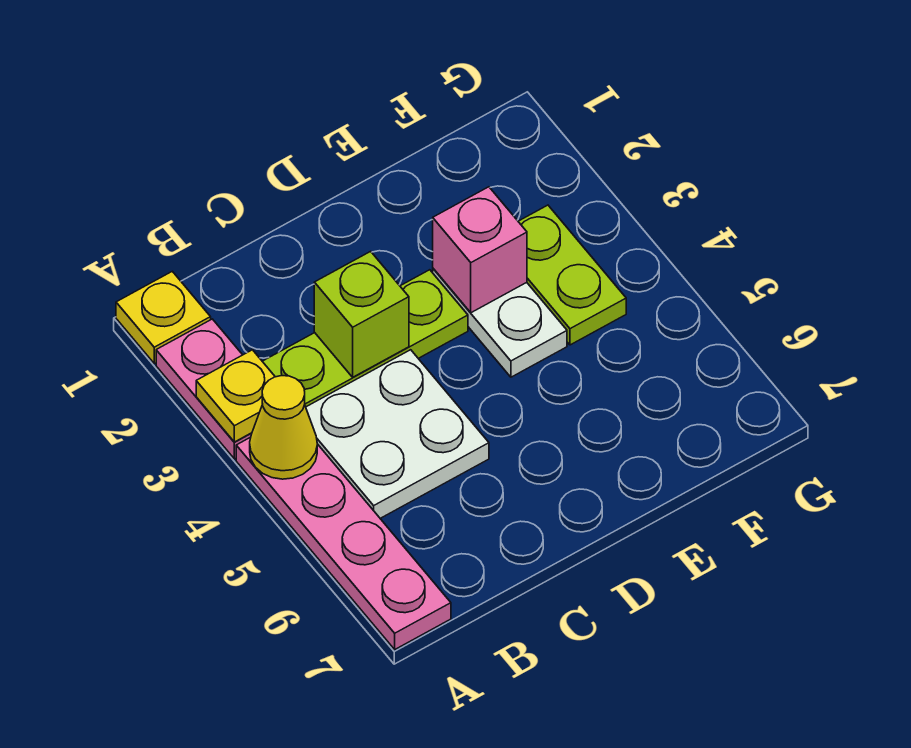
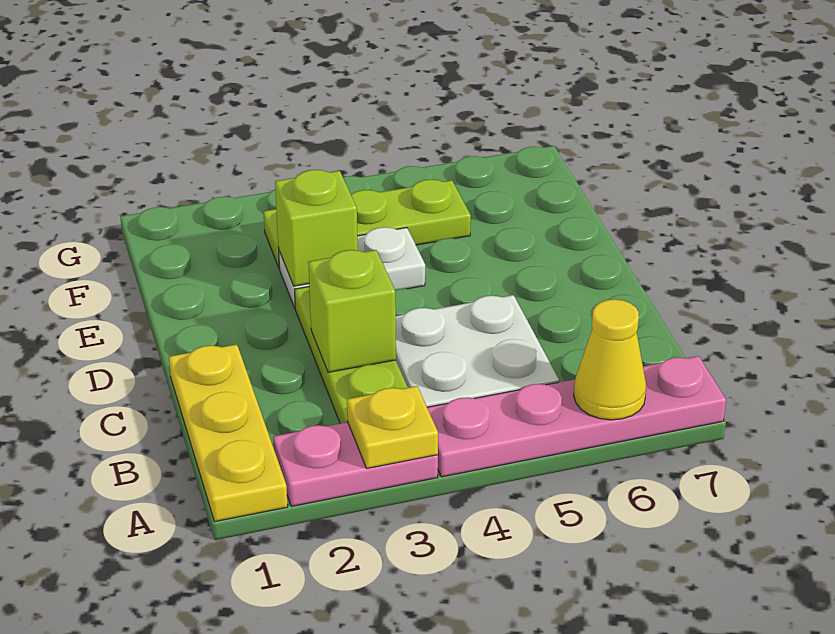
yellow 1x1 plate [116,271,211,363] -> yellow 1x3 plate [169,344,288,522]
yellow 1x1 cone [250,376,317,479] -> yellow 1x1 cone moved to [574,299,646,420]
pink 1x1 brick [433,187,527,313] -> lime 1x1 brick [275,170,358,286]
lime 1x2 plate [518,205,626,345] -> lime 1x3 plate [263,179,471,268]

